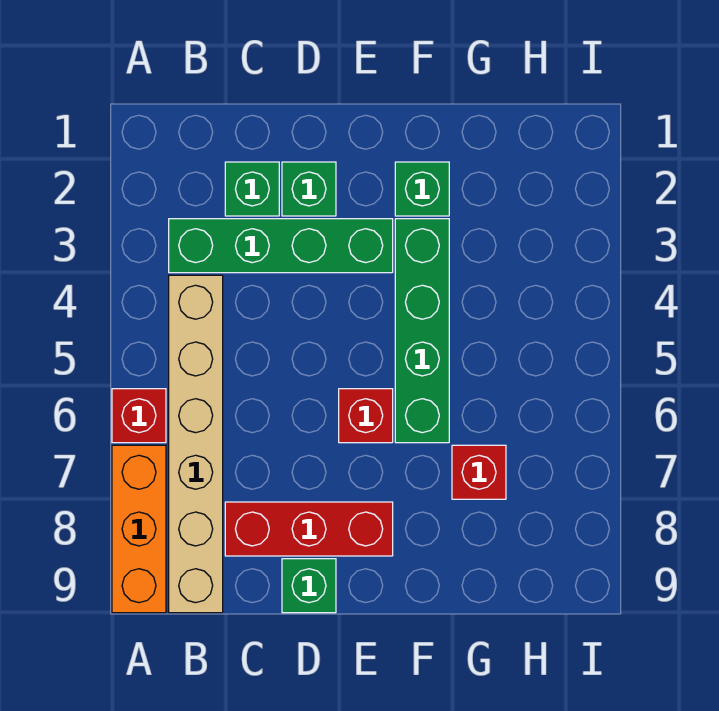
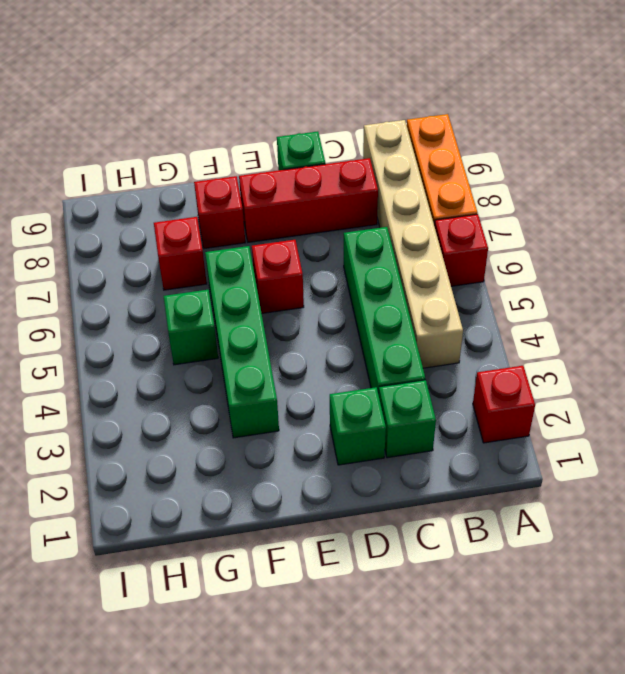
none -> red 1x1 brick [473,366,535,443]
green 1x4 brick [169,219,393,273] -> green 1x4 brick turned to [344,227,425,395]
green 1x1 brick [395,162,449,216] -> green 1x1 brick moved to [164,290,218,365]
none -> red 1x1 brick [194,176,245,249]

